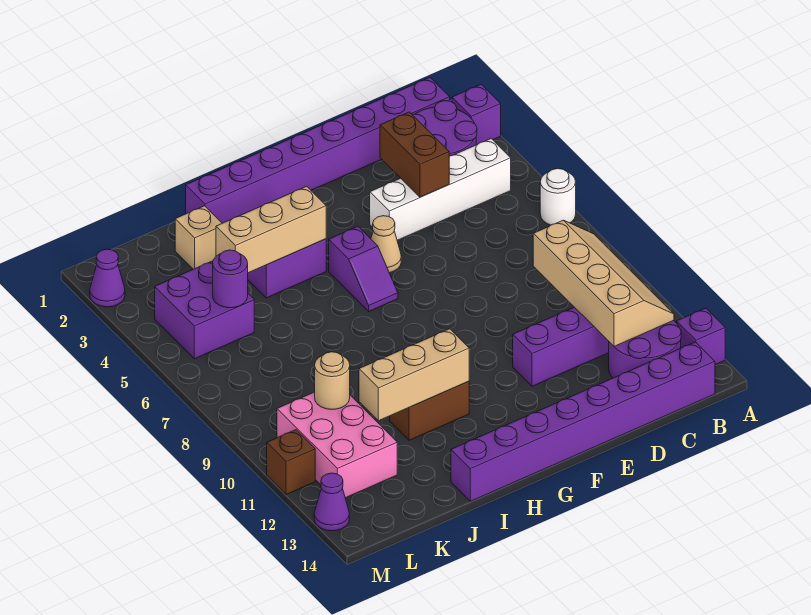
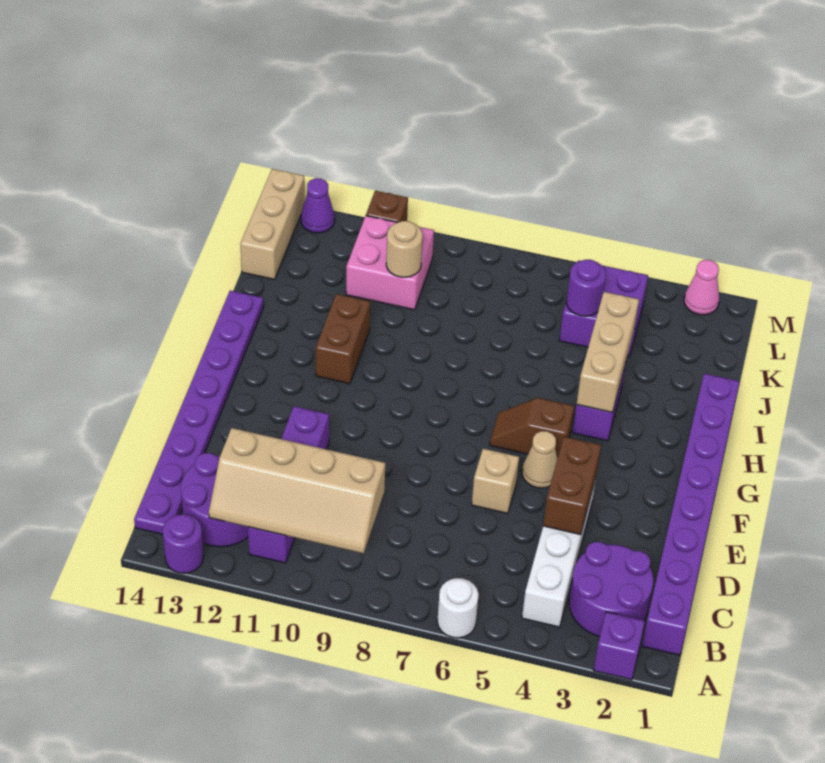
purple 1x1 brick [677,308,725,365] -> purple 1x1 round brick [163,514,204,573]
purple 1x8 brick [451,342,715,501] -> purple 1x8 plate [134,291,264,534]
brown 1x2 brick [380,112,449,197] -> brown 1x2 brick turned to [543,437,601,535]
purple 1x2 slope [329,227,398,311] -> brown 1x2 slope [490,398,574,459]
tan 1x3 brick [359,329,469,421] -> tan 1x3 brick moved to [240,169,305,279]
tan 1x1 brick [175,206,222,269] -> tan 1x1 brick moved to [472,449,519,513]
pink 2x3 brick [277,392,397,498] -> pink 2x2 brick [346,216,434,310]
purple 1x1 cone [90,249,125,307] -> pink 1x1 cone [684,260,719,315]

